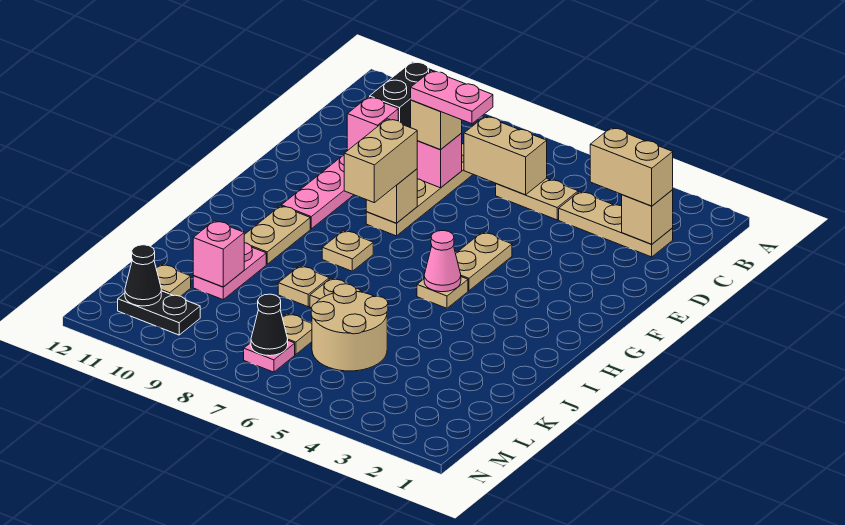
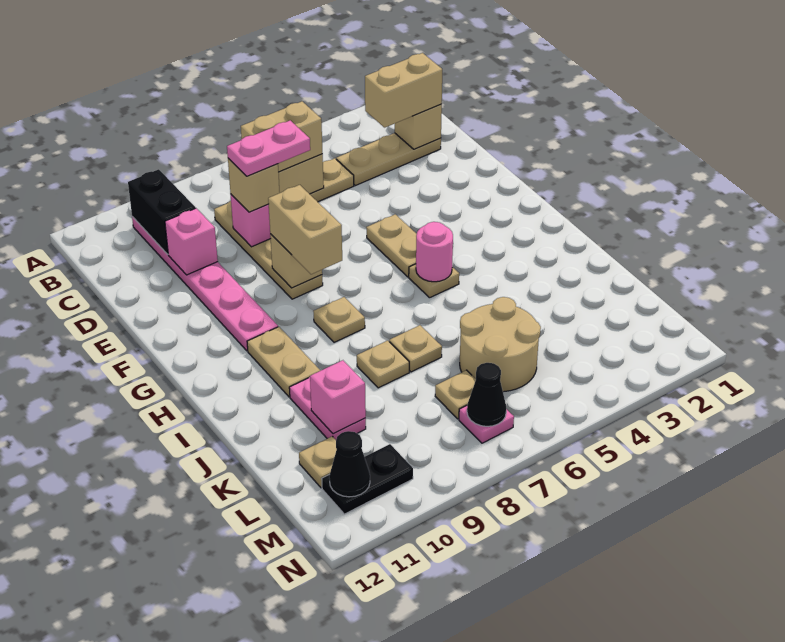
none -> tan 1x2 brick [241,101,323,172]
pink 1x1 cone [424,231,461,292] -> pink 1x1 round brick [416,222,453,282]

